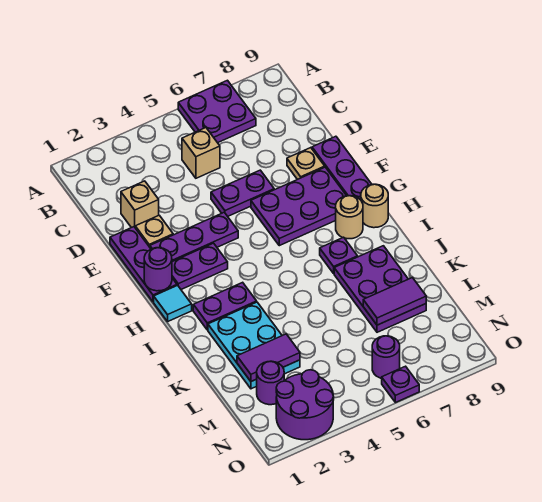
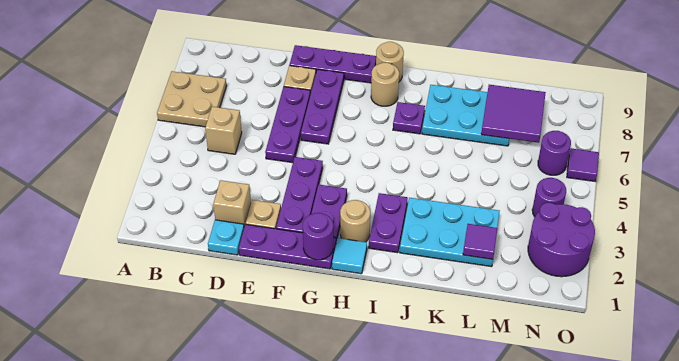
purple 2x2 plate [178,80,256,143] -> tan 2x2 plate [157,71,226,127]
none -> cyan 1x1 plate [208,220,244,255]
purple 1x2 plate [211,170,274,216] -> purple 1x3 plate [265,87,310,163]
purple 2x3 plate [251,167,346,246] -> purple 1x3 plate [301,69,344,144]
none -> tan 1x1 round brick [340,200,370,242]
purple 2x3 plate [334,246,426,332] -> cyan 2x3 plate [422,85,509,146]
purple 1x2 tile [237,334,300,381] -> purple 1x1 tile [463,224,497,259]
purple 1x2 tile [363,278,426,325] -> purple 2x2 tile [481,85,546,143]
purple 1x1 round brick [257,361,284,405] -> purple 1x1 round brick moved to [532,178,566,217]
purple 1x1 plate [382,366,419,403] -> purple 1x1 tile [567,148,599,181]

